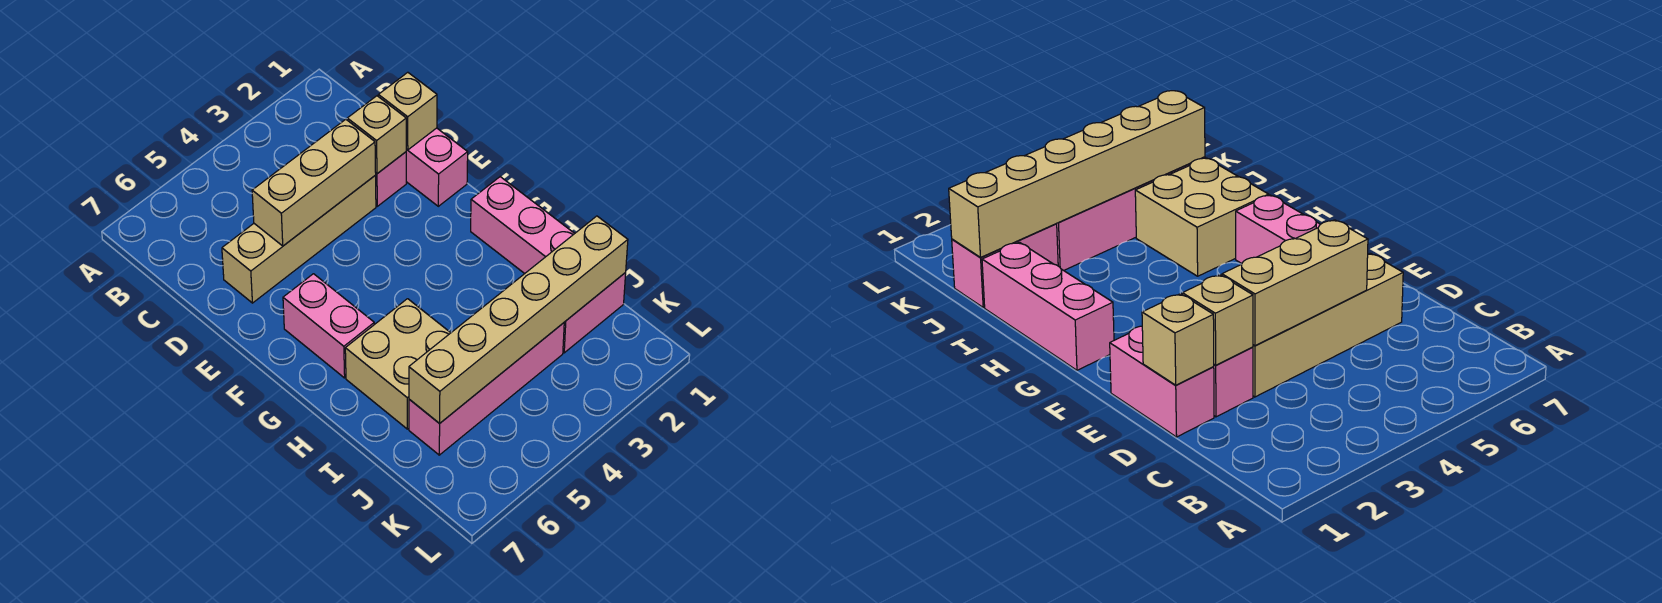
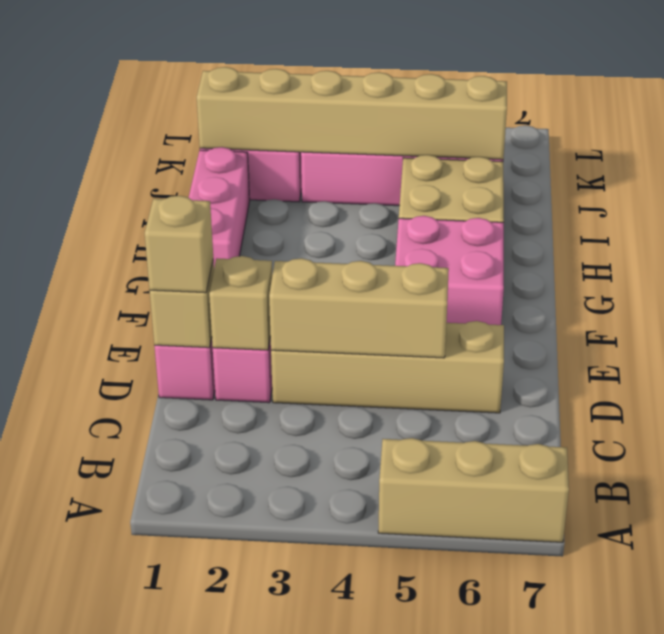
none -> tan 1x3 brick [378,438,569,542]
none -> tan 1x1 brick [145,196,213,293]
pink 1x2 brick [283,274,374,378] -> pink 2x2 brick [395,216,504,325]

